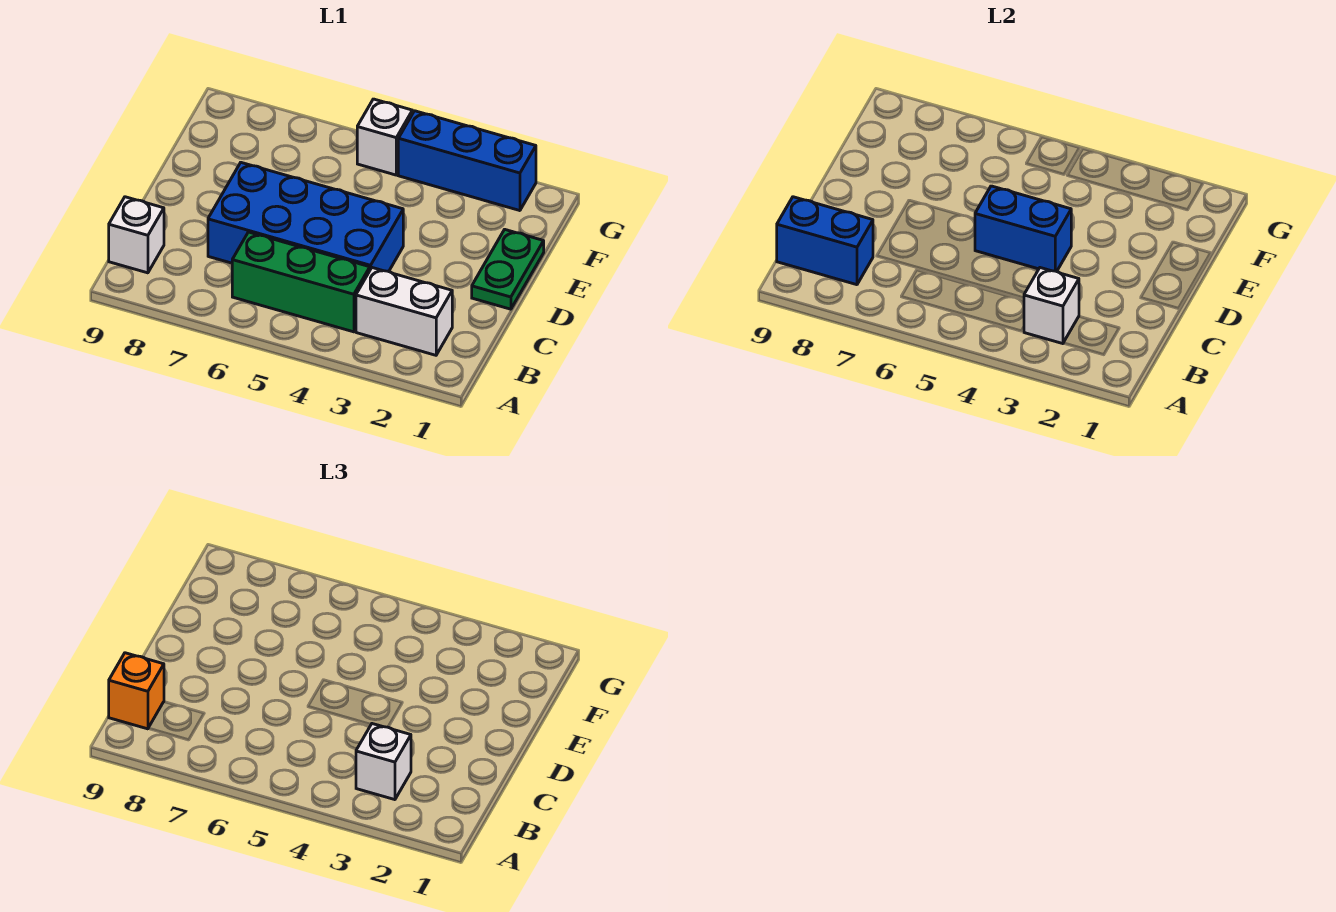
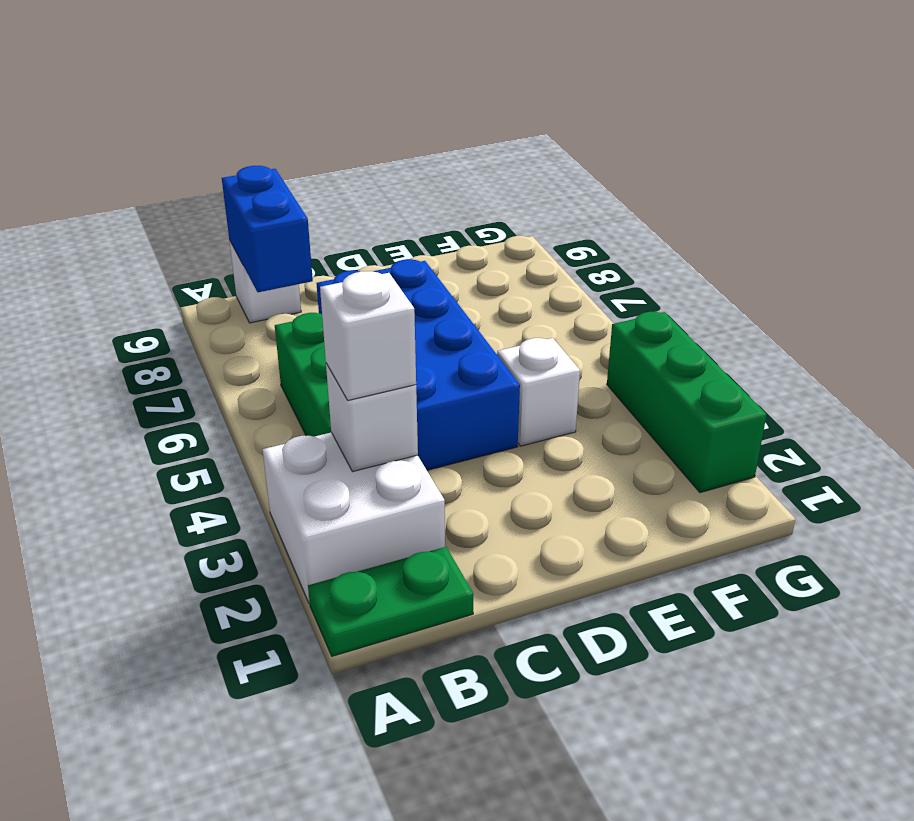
white 1x2 brick [356,268,452,355] -> white 2x2 brick [262,432,445,604]
orange 1x1 brick [109,653,164,729] -> none
green 1x2 plate [472,229,544,309] -> green 1x2 plate moved to [308,547,473,656]
blue 1x2 brick [975,186,1071,271] -> none
blue 1x3 brick [398,111,536,211] -> green 1x3 brick [607,312,767,493]
white 1x1 brick [357,99,412,175] -> white 1x1 brick moved to [497,338,580,446]

